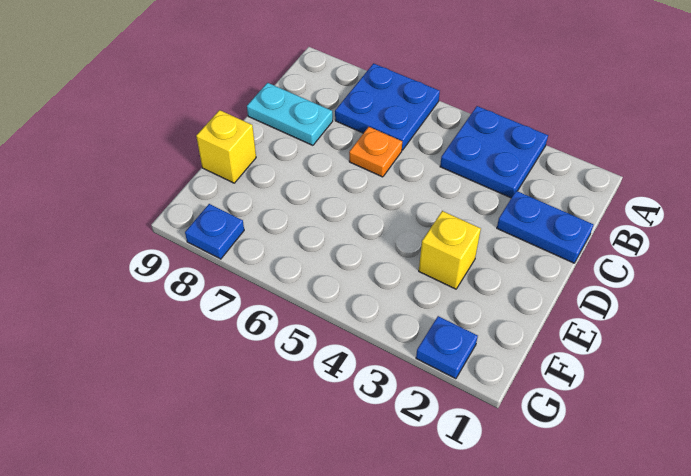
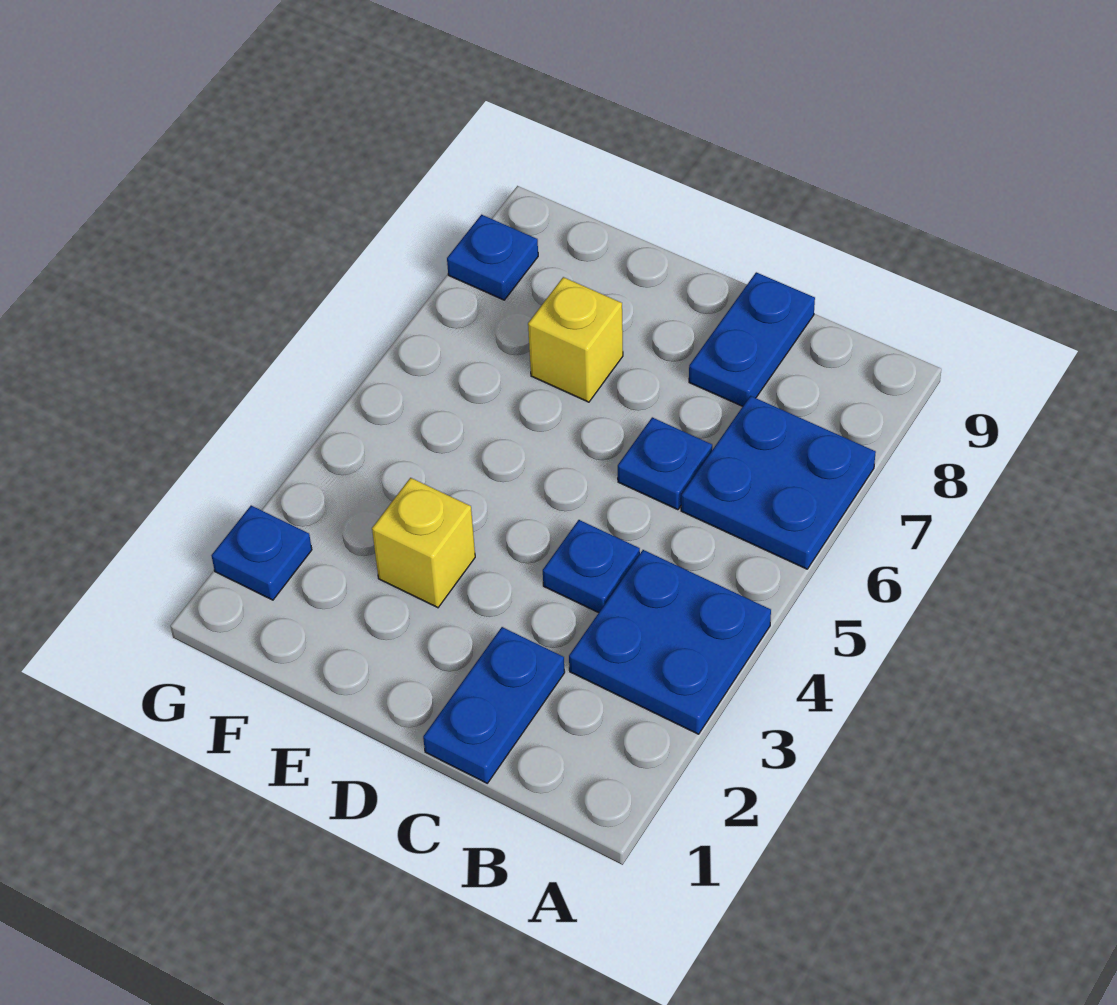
none -> blue 1x1 plate [543,520,640,613]
orange 1x1 plate [349,127,402,177] -> blue 1x1 plate [618,417,712,510]
cyan 1x2 plate [247,83,333,145] -> blue 1x2 plate [689,272,815,406]
yellow 1x1 brick [196,110,256,183] -> yellow 1x1 brick moved to [528,277,623,402]

